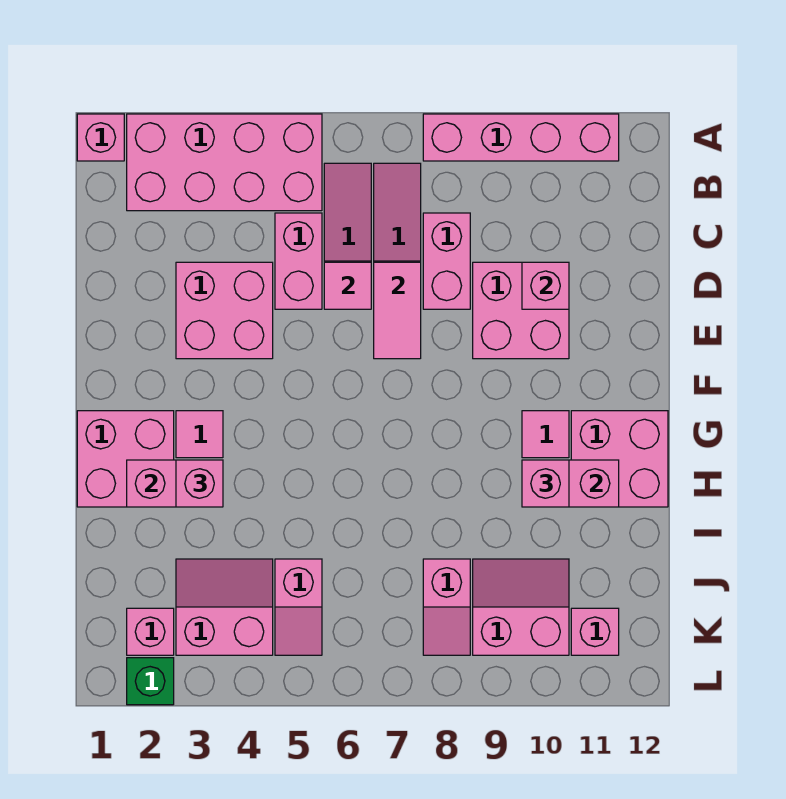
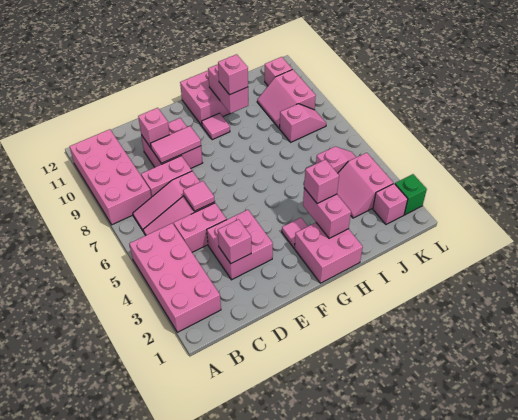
pink 1x1 brick [77,114,124,161] -> pink 1x1 brick moved to [218,219,251,263]
pink 1x4 brick [423,114,619,161] -> pink 2x4 brick [70,129,151,225]
pink 1x2 tile [374,262,421,359] -> pink 1x2 tile moved to [151,126,201,163]

